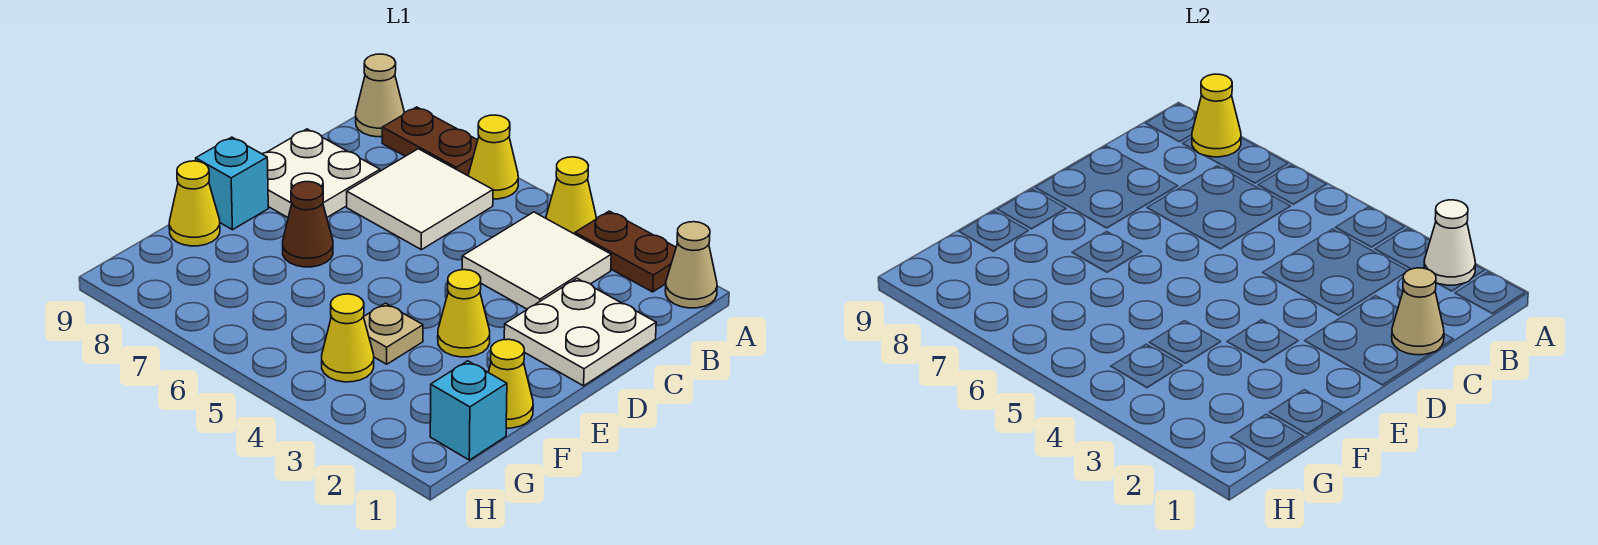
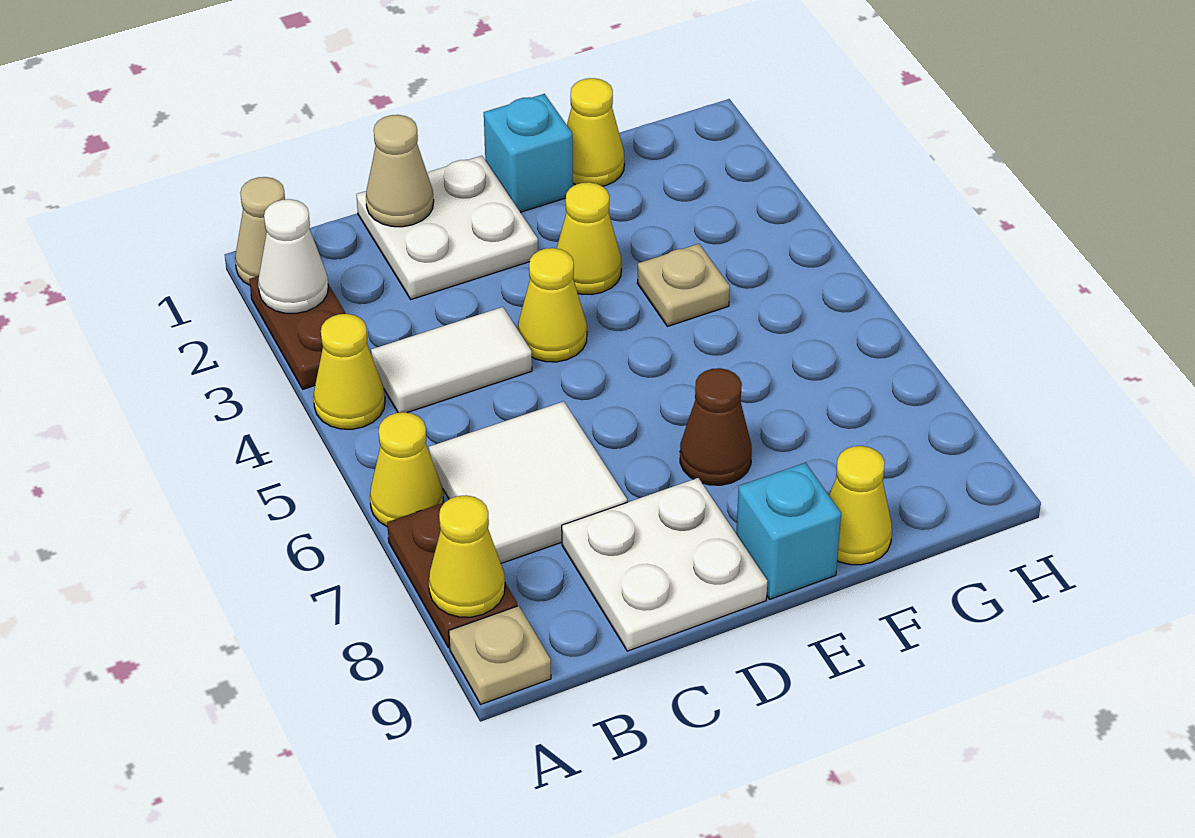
tan 1x1 cone [356,54,404,137] -> tan 1x1 plate [449,606,551,705]
white 2x2 tile [462,212,611,309] -> white 1x2 tile [371,307,532,413]
cyan 1x1 brick [430,361,507,460] -> cyan 1x1 brick moved to [484,94,573,212]
yellow 1x1 cone [322,294,374,382] -> yellow 1x1 cone moved to [518,248,587,362]

